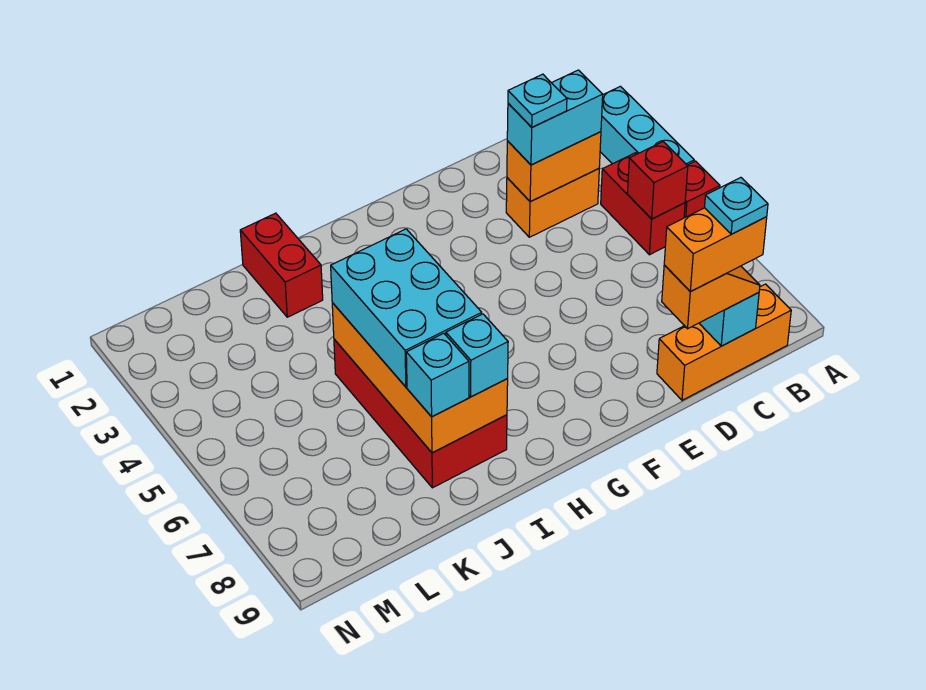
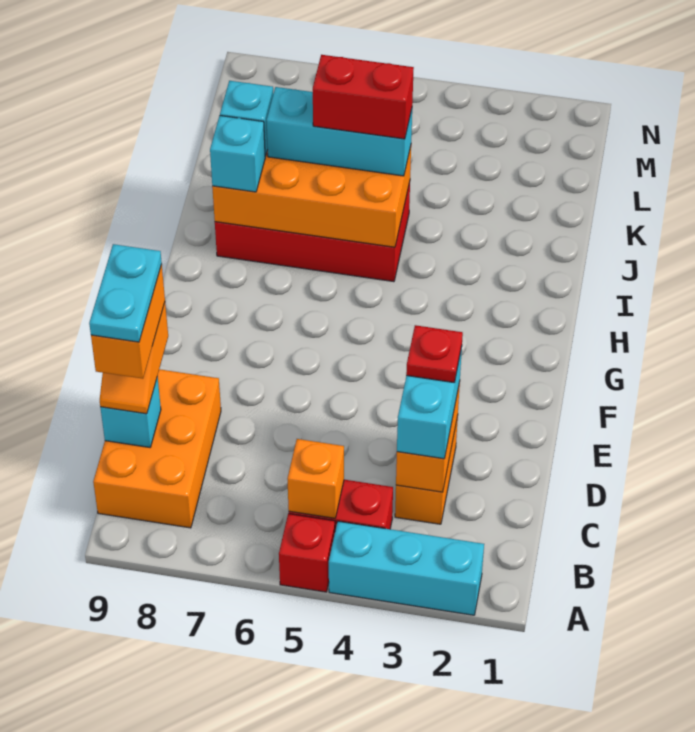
red 1x1 brick [627,142,688,219] -> orange 1x1 brick [287,439,344,518]
orange 1x3 brick [657,284,791,400] -> orange 2x3 brick [93,369,221,528]
cyan 1x1 plate [705,178,768,234] -> cyan 1x2 plate [89,244,162,342]
cyan 1x1 plate [508,74,567,127] -> red 1x1 plate [406,325,463,383]
cyan 2x3 brick [331,229,482,387] -> cyan 1x3 brick [267,87,412,176]
red 1x2 brick [240,213,323,317] -> red 1x2 brick moved to [313,55,414,139]

